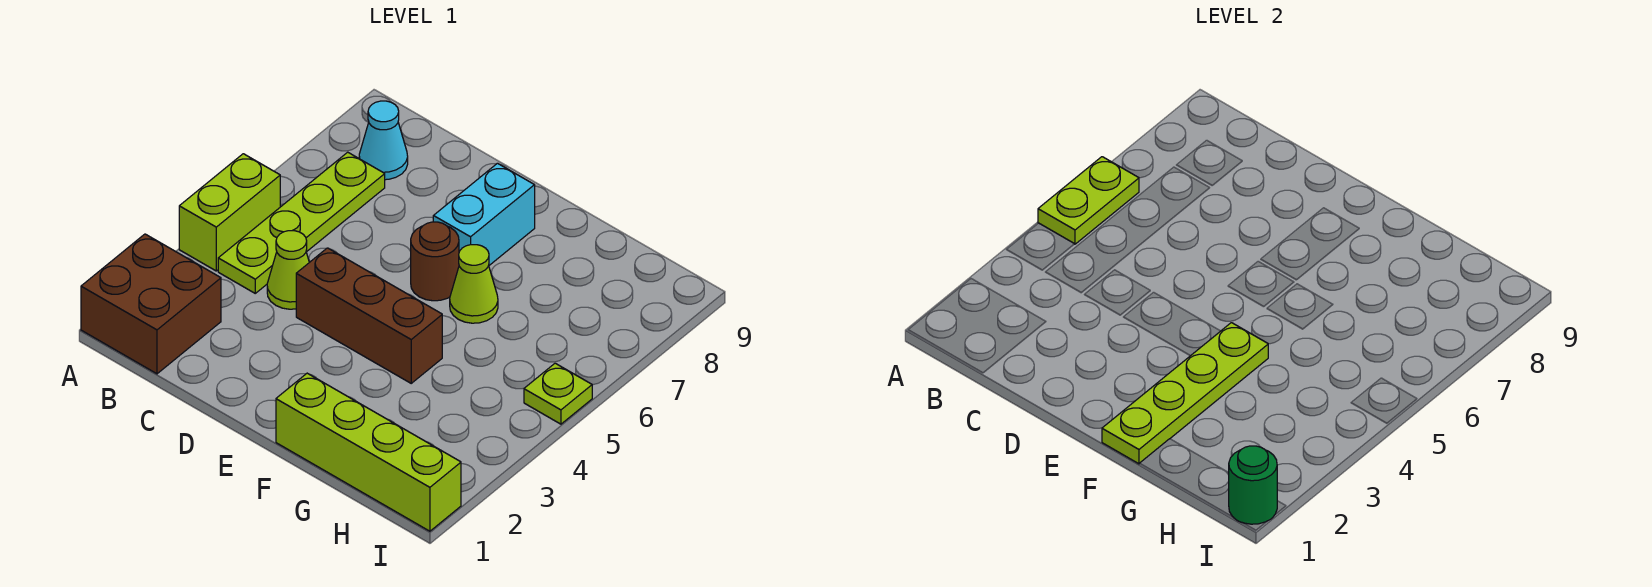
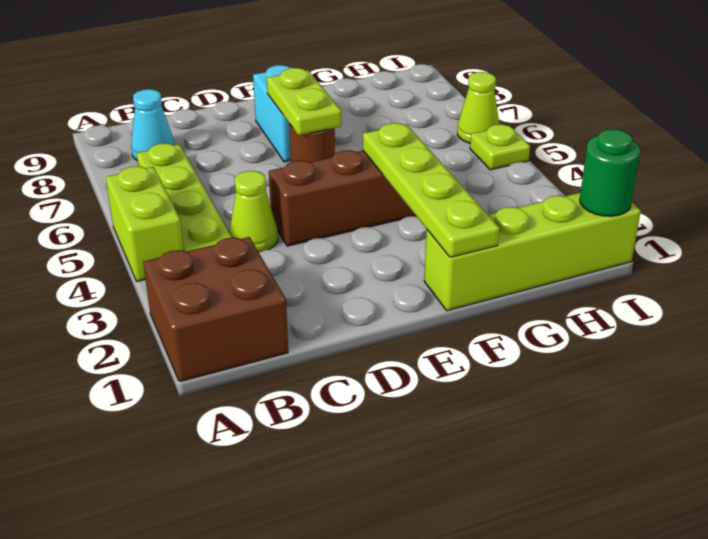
lime 1x2 plate [1038,157,1139,244] -> lime 1x2 plate moved to [267,68,341,135]
lime 1x1 cone [450,245,498,323] -> lime 1x1 cone moved to [457,72,499,143]

